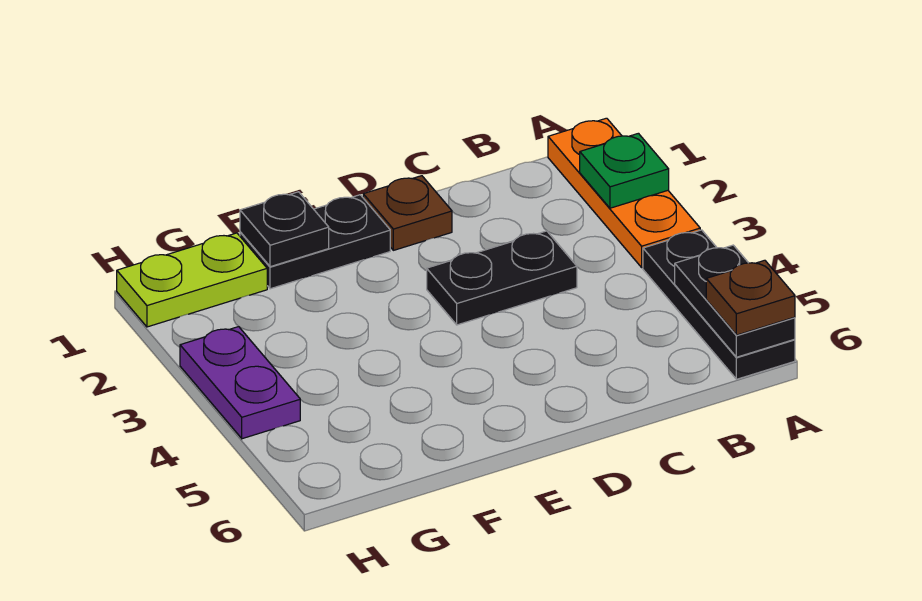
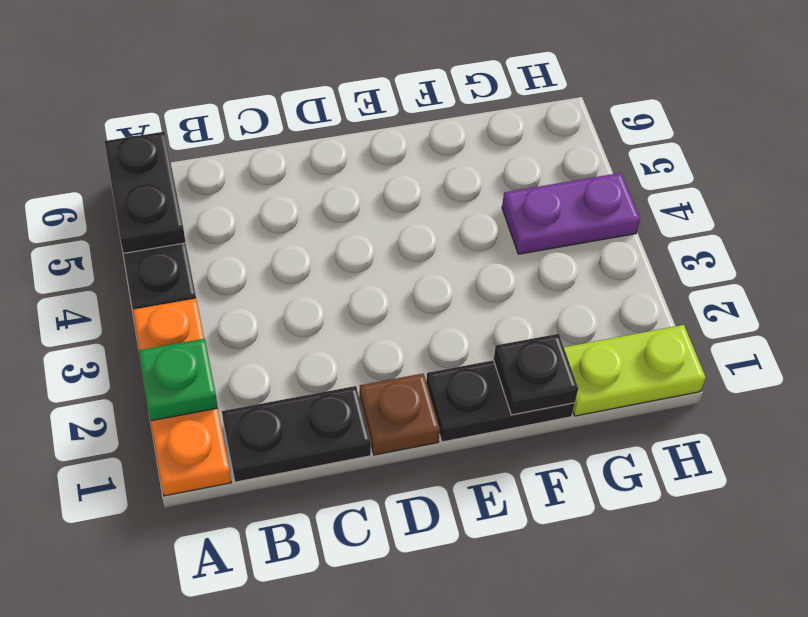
brown 1x1 plate [706,260,795,335] -> none
black 1x2 plate [427,231,577,325] -> black 1x2 plate moved to [222,386,371,482]
purple 1x2 plate [180,327,300,439] -> purple 1x2 plate turned to [502,173,640,254]

